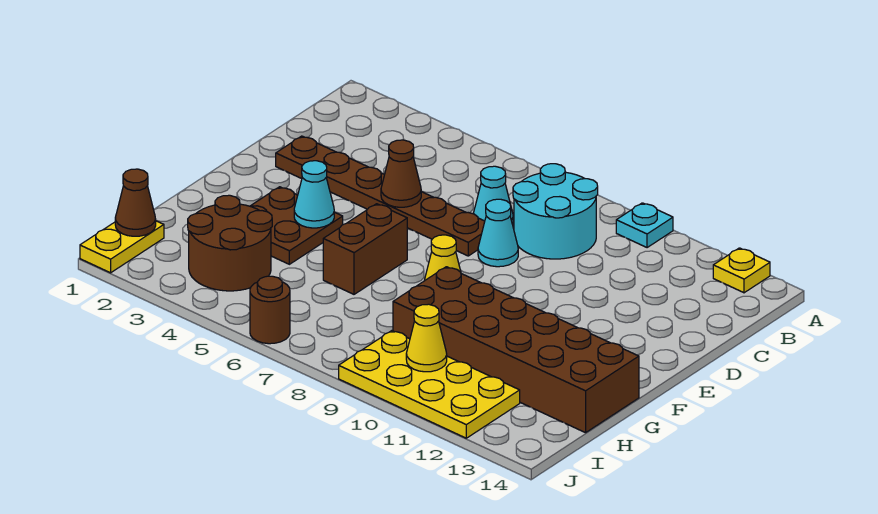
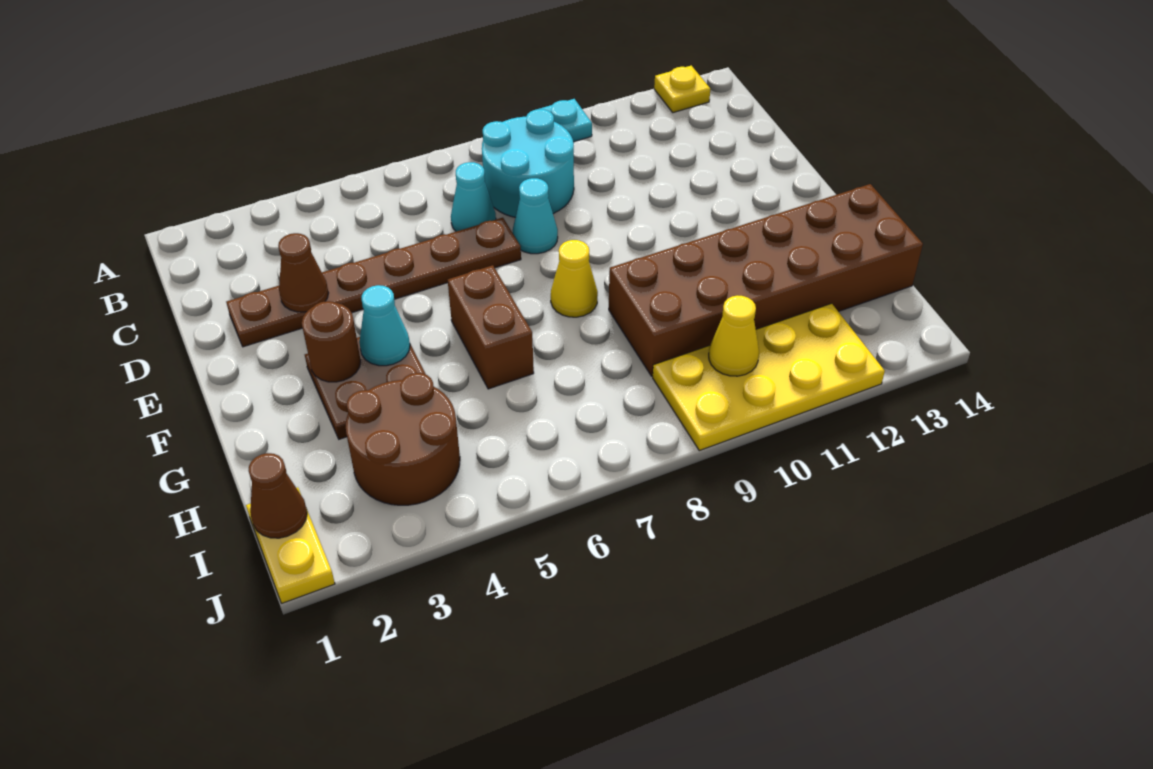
brown 1x1 cone [381,140,422,207] -> brown 1x1 cone moved to [278,233,328,312]
brown 1x1 round brick [250,276,290,344] -> brown 1x1 round brick moved to [302,301,361,382]

